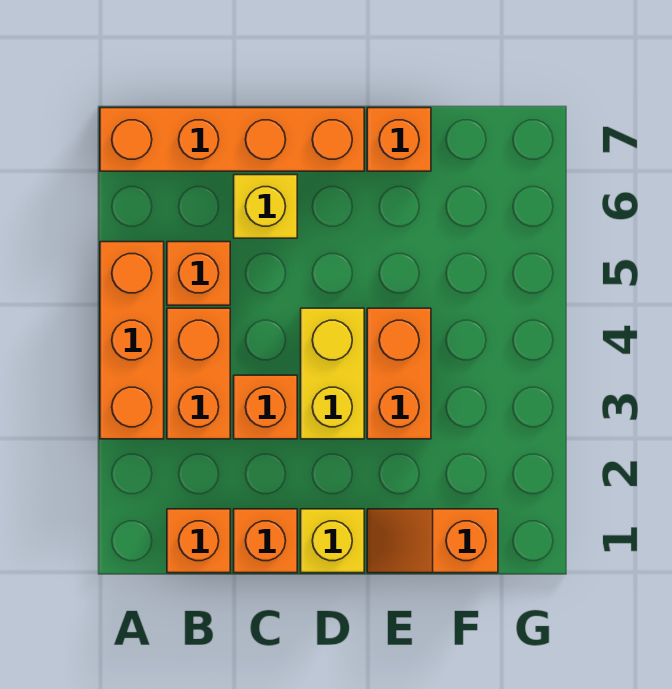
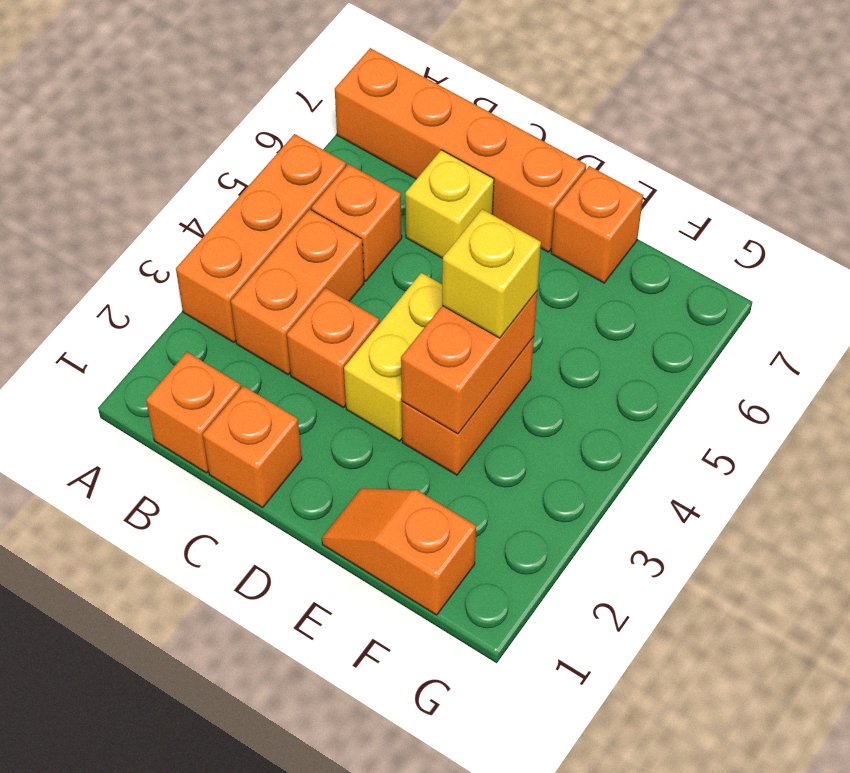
yellow 1x1 brick [301,509,364,573] -> yellow 1x1 brick moved to [442,209,541,338]
none -> orange 1x2 brick [401,291,537,434]

